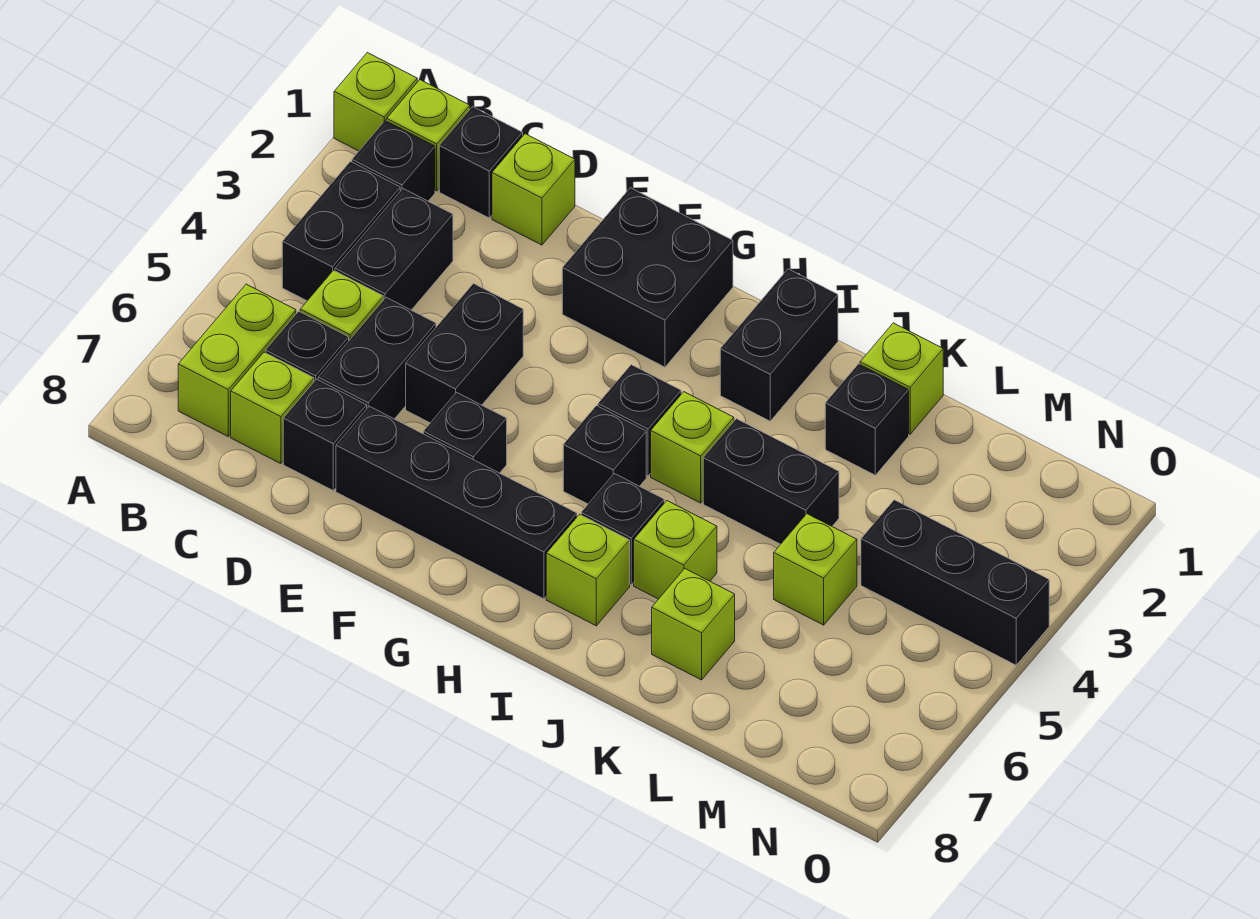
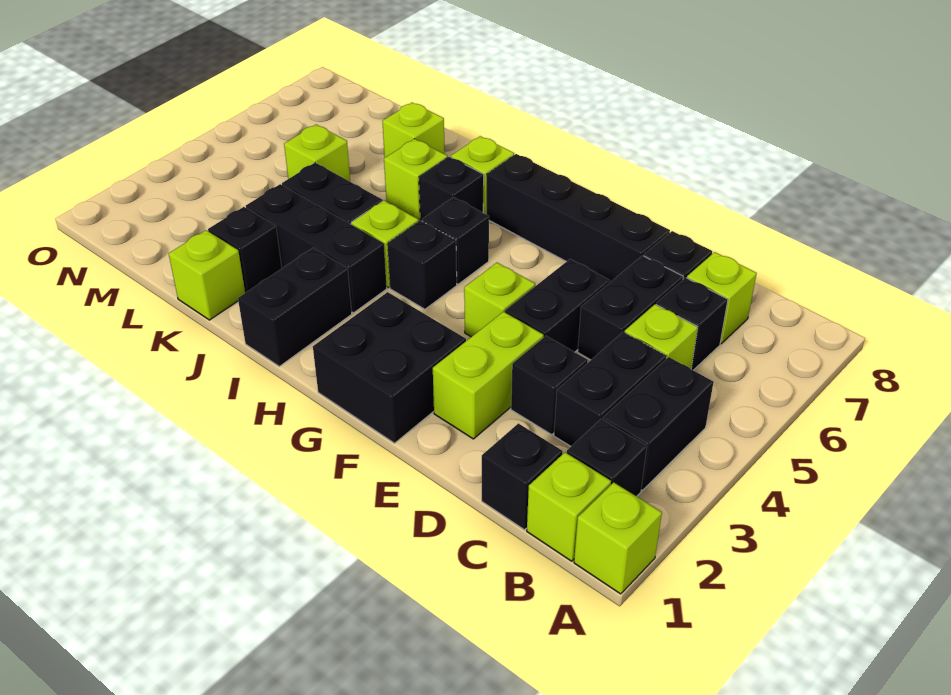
lime 1x2 brick [178,284,296,436] -> lime 1x2 brick moved to [433,312,544,439]
lime 1x1 brick [492,134,575,245] -> lime 1x1 brick moved to [464,263,535,337]
black 1x1 brick [423,392,507,473] -> black 1x1 brick moved to [511,336,588,435]
black 1x3 brick [861,500,1049,665] -> black 1x3 brick moved to [246,184,387,313]

